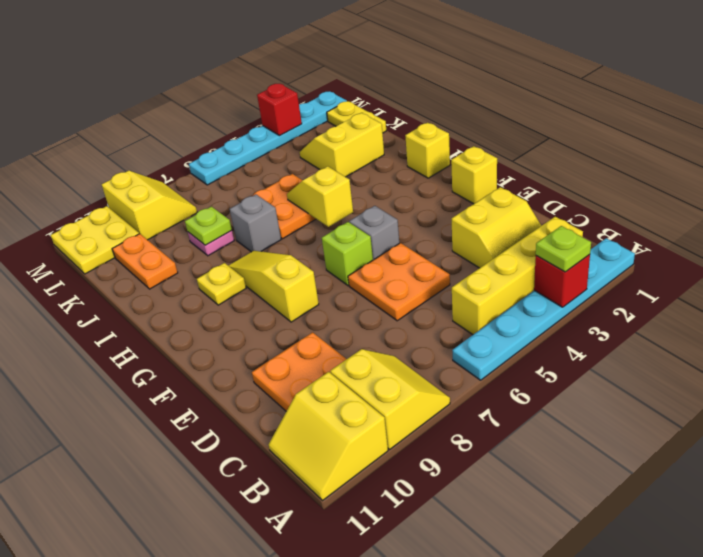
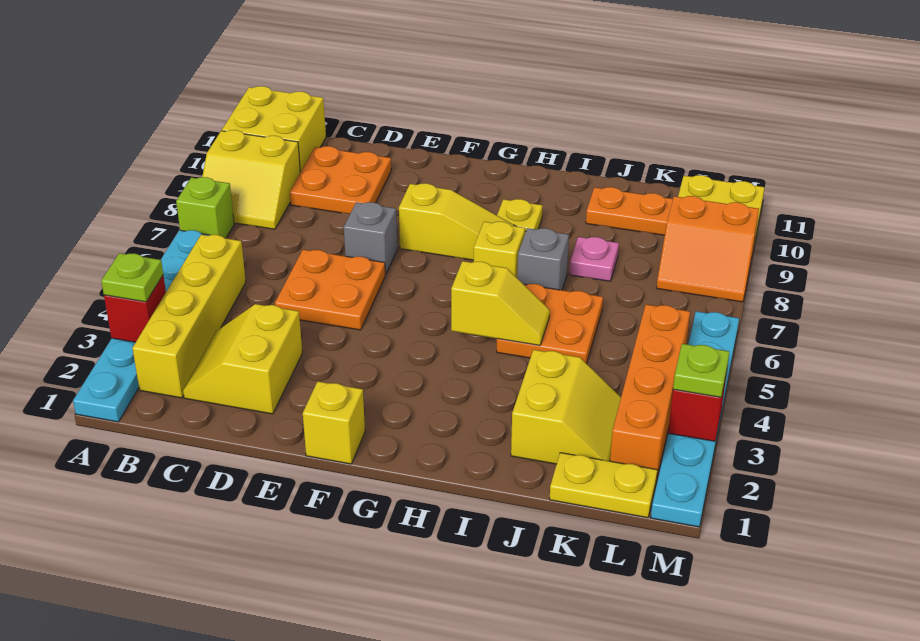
yellow 2x2 slope [269,372,388,500] -> yellow 2x2 brick [222,86,326,172]
grey 1x1 brick [349,206,399,260] -> grey 1x1 brick moved to [344,202,397,275]
lime 1x1 brick [322,222,373,286] -> lime 1x1 brick moved to [176,177,234,238]
yellow 1x1 brick [405,123,450,178] -> yellow 1x1 brick moved to [474,222,525,278]
lime 1x1 plate [185,207,232,245] -> lime 1x1 plate moved to [673,344,729,397]
none -> orange 1x4 brick [610,305,690,481]
yellow 2x2 slope [102,171,197,240] -> orange 2x2 slope [657,196,759,302]

